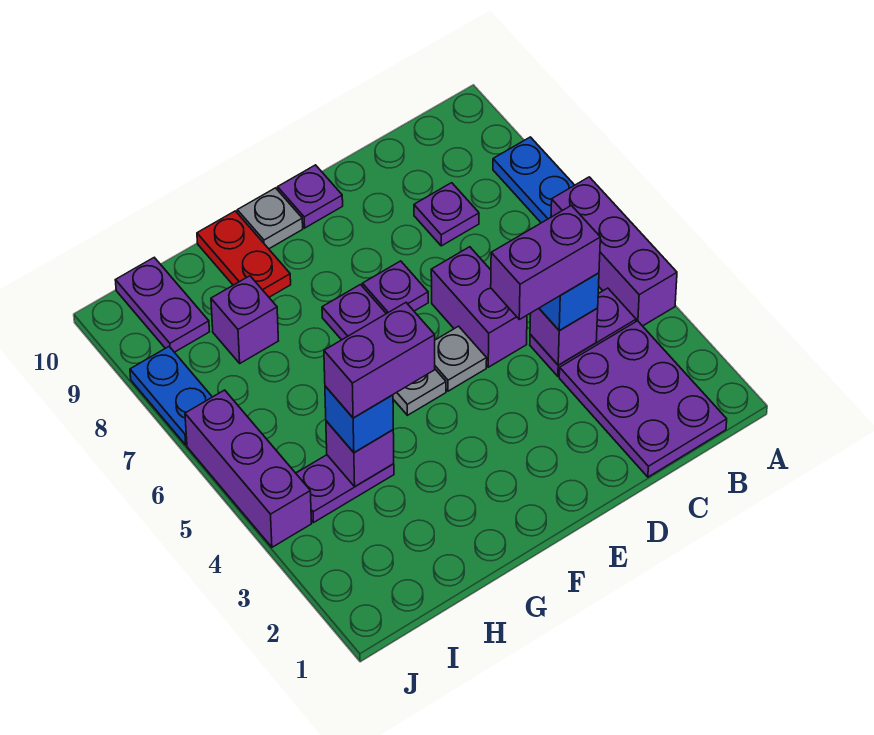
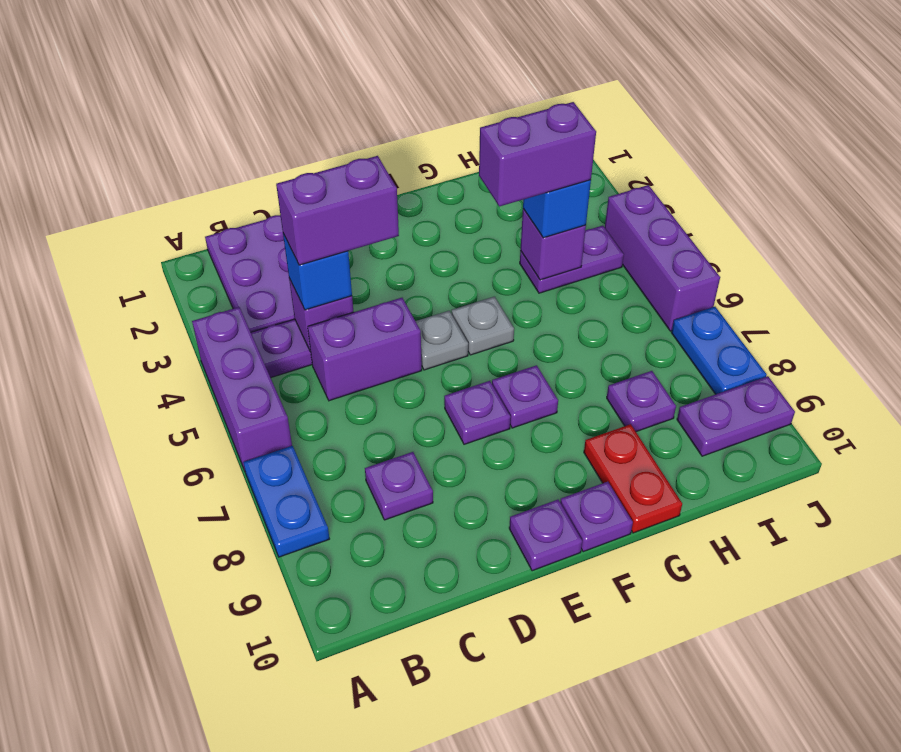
purple 1x2 brick [431,247,527,367] -> purple 1x2 brick turned to [308,298,422,401]
grey 1x1 plate [237,188,303,249] -> purple 1x1 plate [560,482,633,552]
purple 1x1 brick [211,276,278,363] -> purple 1x1 plate [607,371,676,432]
purple 1x2 plate [115,258,209,352] -> purple 1x2 plate turned to [677,376,795,456]

